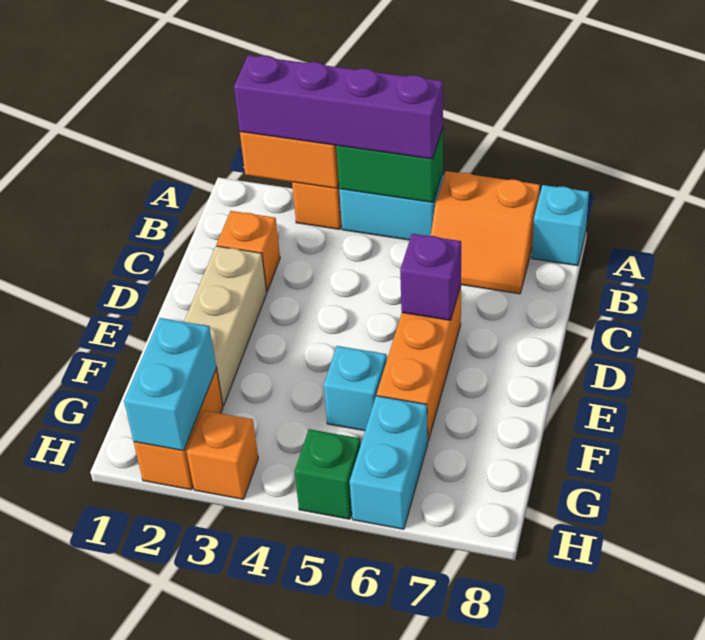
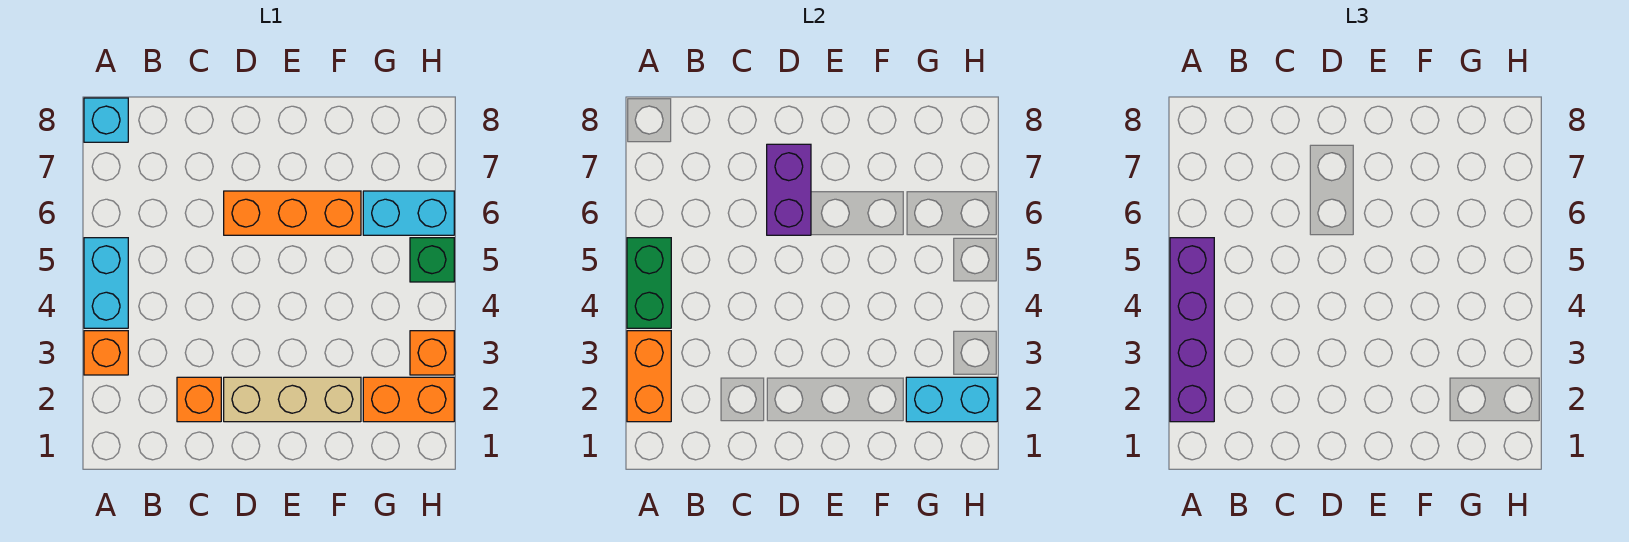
orange 2x2 slope [431,171,540,294] -> none
purple 1x1 brick [400,234,461,320] -> purple 1x2 brick [767,144,811,235]
cyan 1x1 brick [324,346,387,431] -> none

